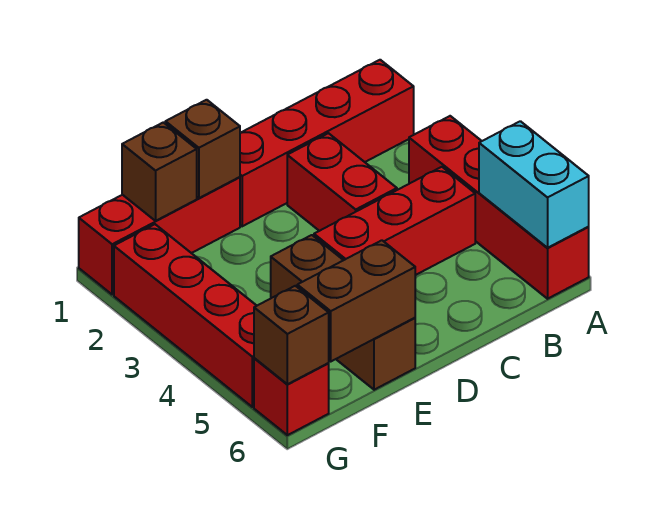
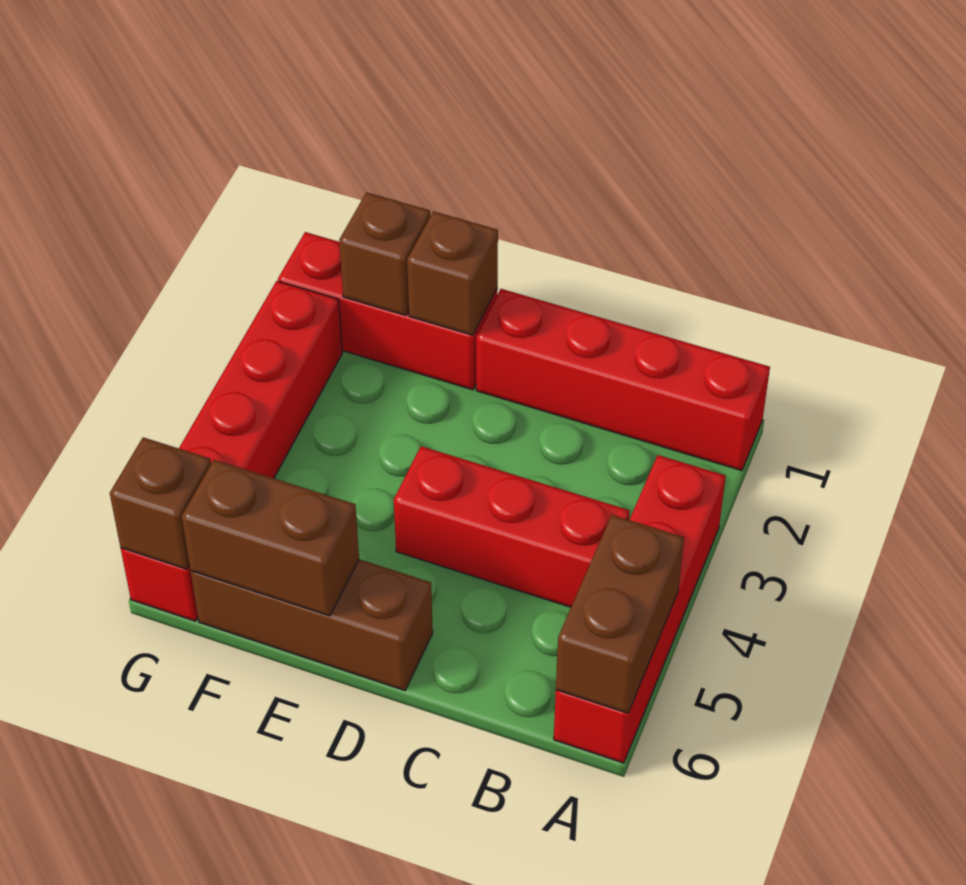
cyan 1x2 brick [479,121,589,248] -> brown 1x2 brick [556,515,684,713]
red 1x2 brick [287,133,397,231] -> none
brown 1x3 brick [271,235,415,390] -> brown 1x3 brick turned to [191,559,433,691]

